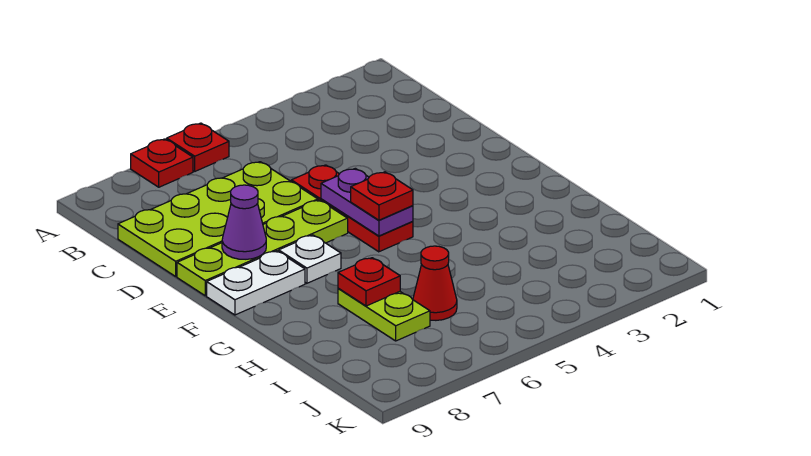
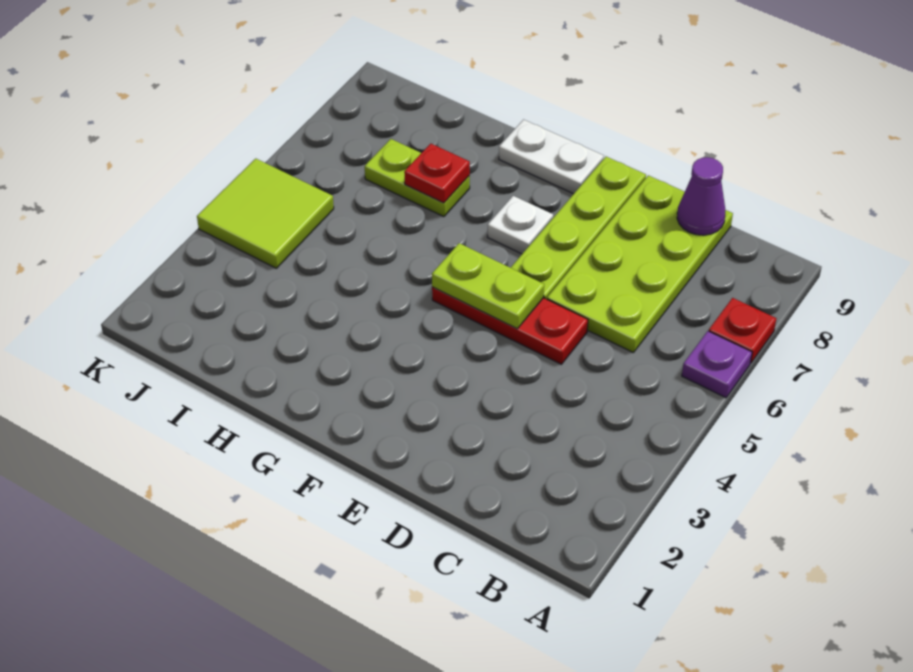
red 1x1 plate [167,123,229,171] -> purple 1x1 plate [682,331,752,398]
purple 1x2 plate [321,168,413,236] -> lime 1x2 plate [432,243,544,329]
purple 1x1 cone [222,185,266,259] -> purple 1x1 cone moved to [677,157,726,235]
red 1x1 plate [351,172,413,220] -> none
white 1x2 plate [207,251,305,315] -> white 1x2 plate turned to [499,120,604,194]
red 1x1 cone [413,246,457,320] -> none
none -> lime 2x2 tile [197,159,334,268]

